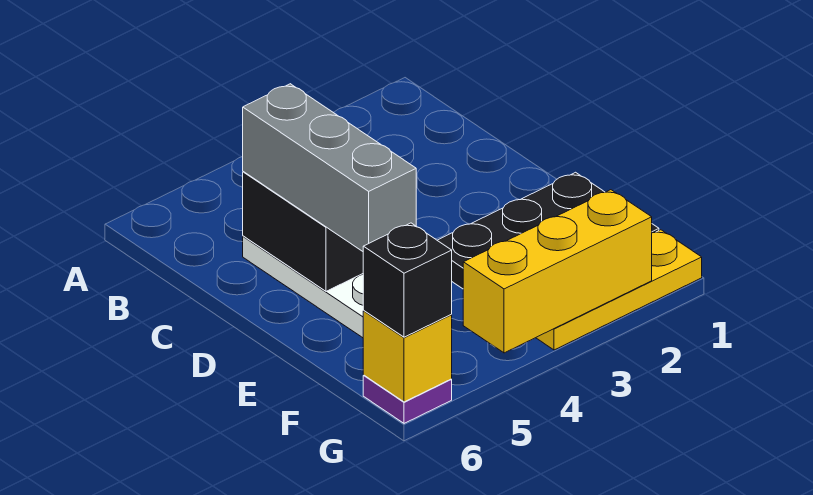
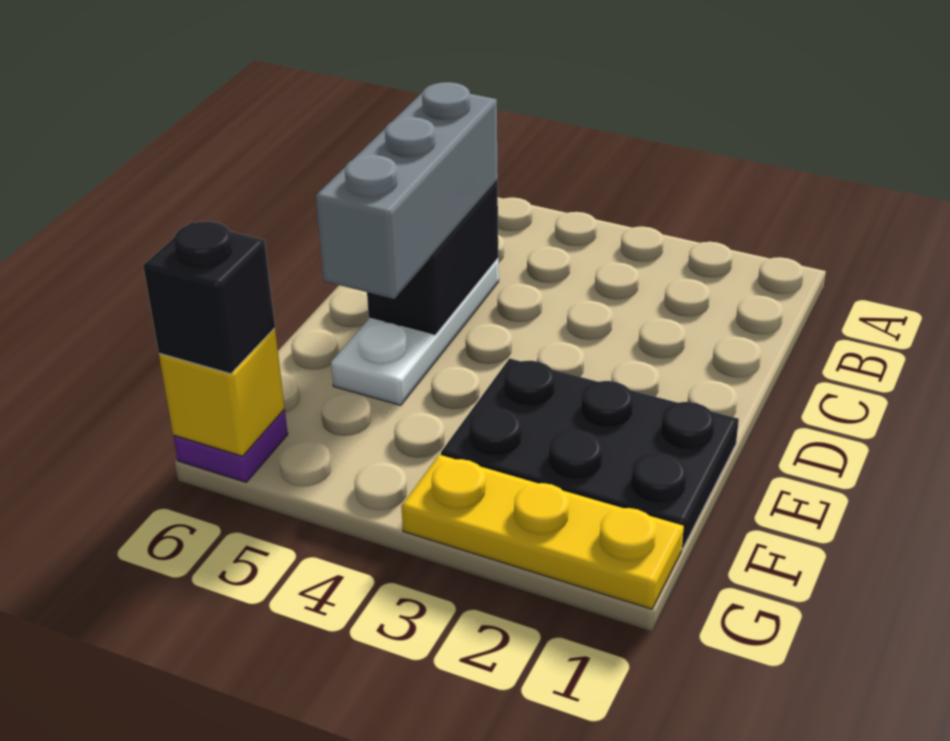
yellow 1x3 brick [463,190,652,353] -> none

